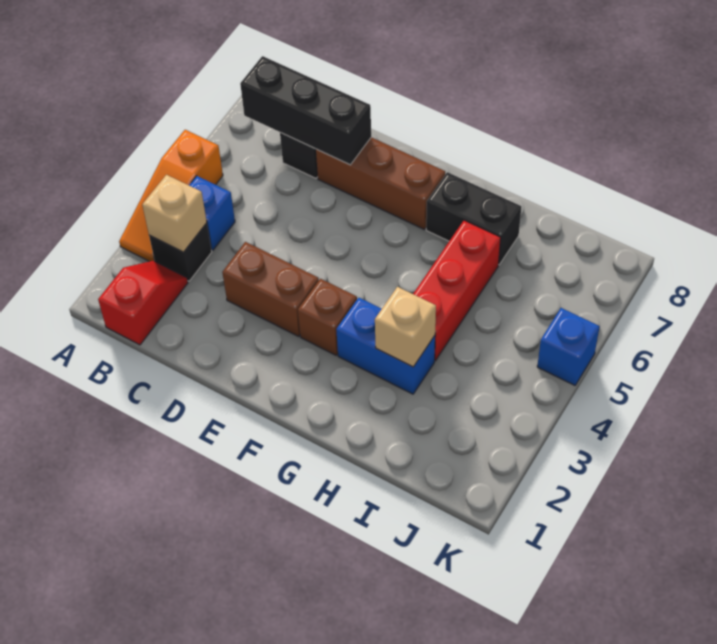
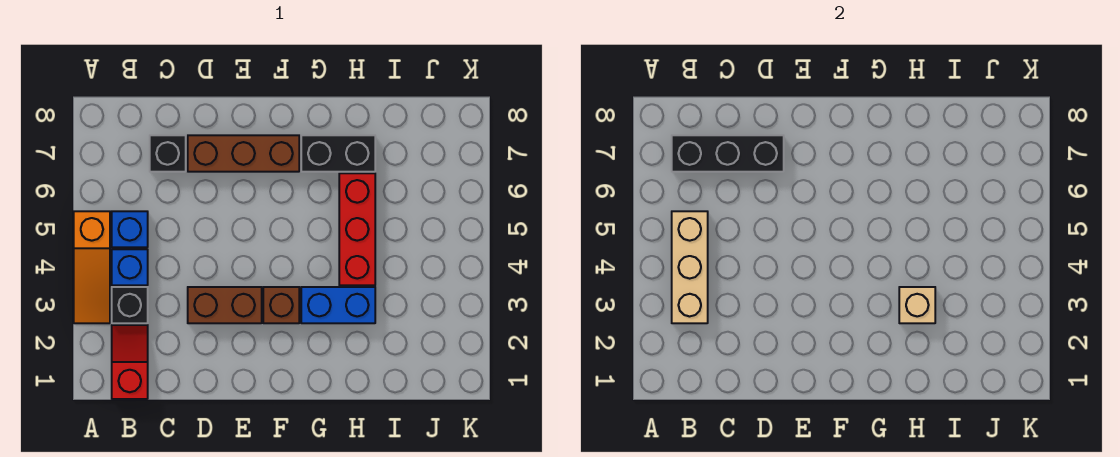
tan 1x1 brick [142,175,207,252] -> tan 1x3 brick [672,211,708,323]
blue 1x1 brick [537,308,600,385] -> blue 1x1 brick moved to [112,211,148,247]

